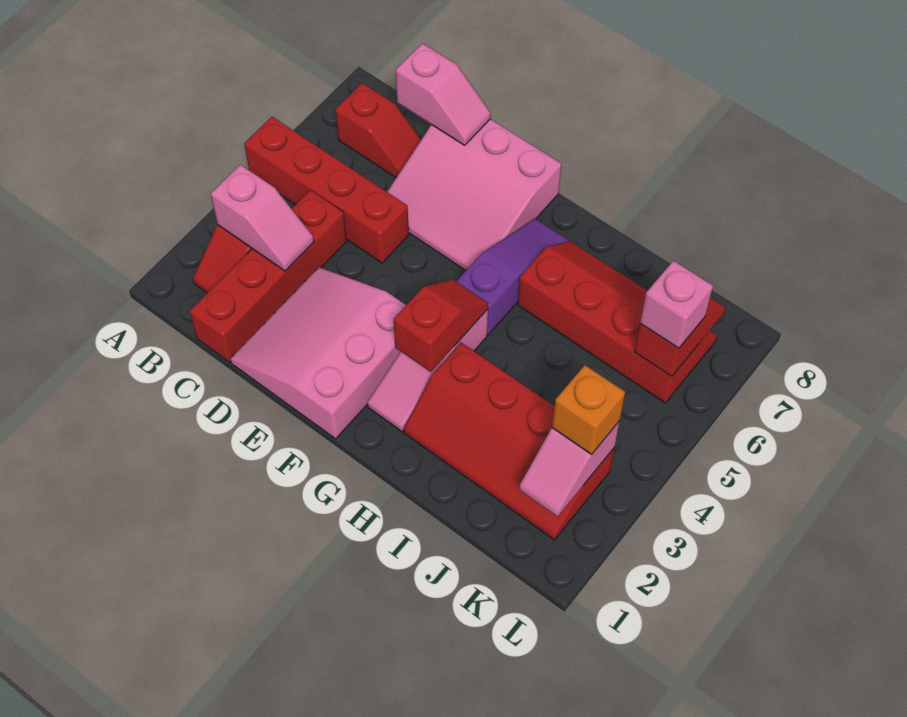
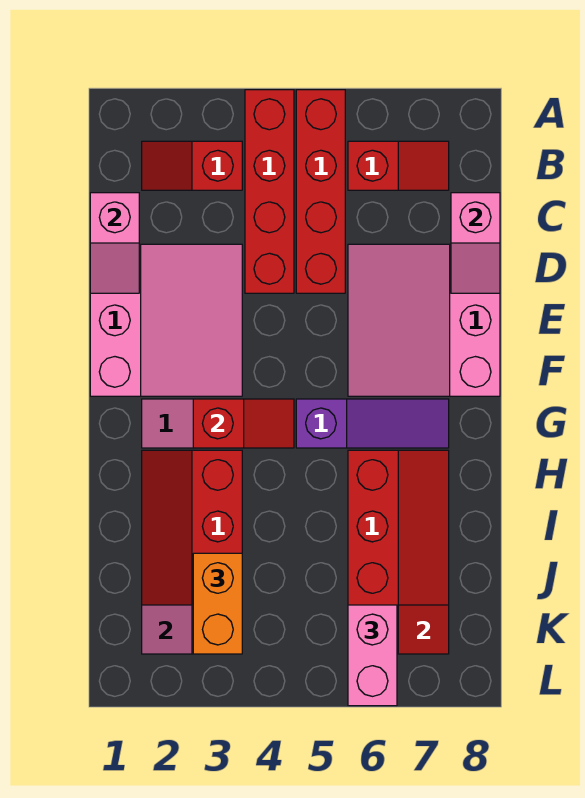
pink 1x2 slope [211,165,314,271] -> pink 1x2 slope moved to [90,193,139,293]
red 1x2 slope [335,83,421,178] -> red 1x2 slope turned to [348,141,449,190]
red 1x4 brick [190,190,347,362] -> red 1x4 brick turned to [245,90,294,293]
pink 3x3 slope [230,267,406,439] -> pink 3x3 slope turned to [90,244,242,396]
orange 1x1 brick [552,365,625,454] -> orange 1x2 brick [193,553,242,654]
pink 1x1 brick [640,261,713,348] -> pink 1x2 brick [348,605,397,706]

